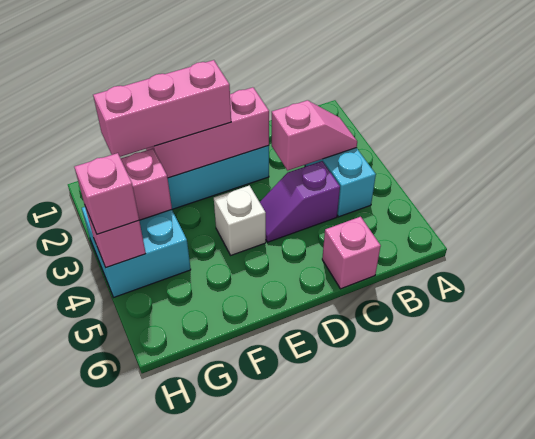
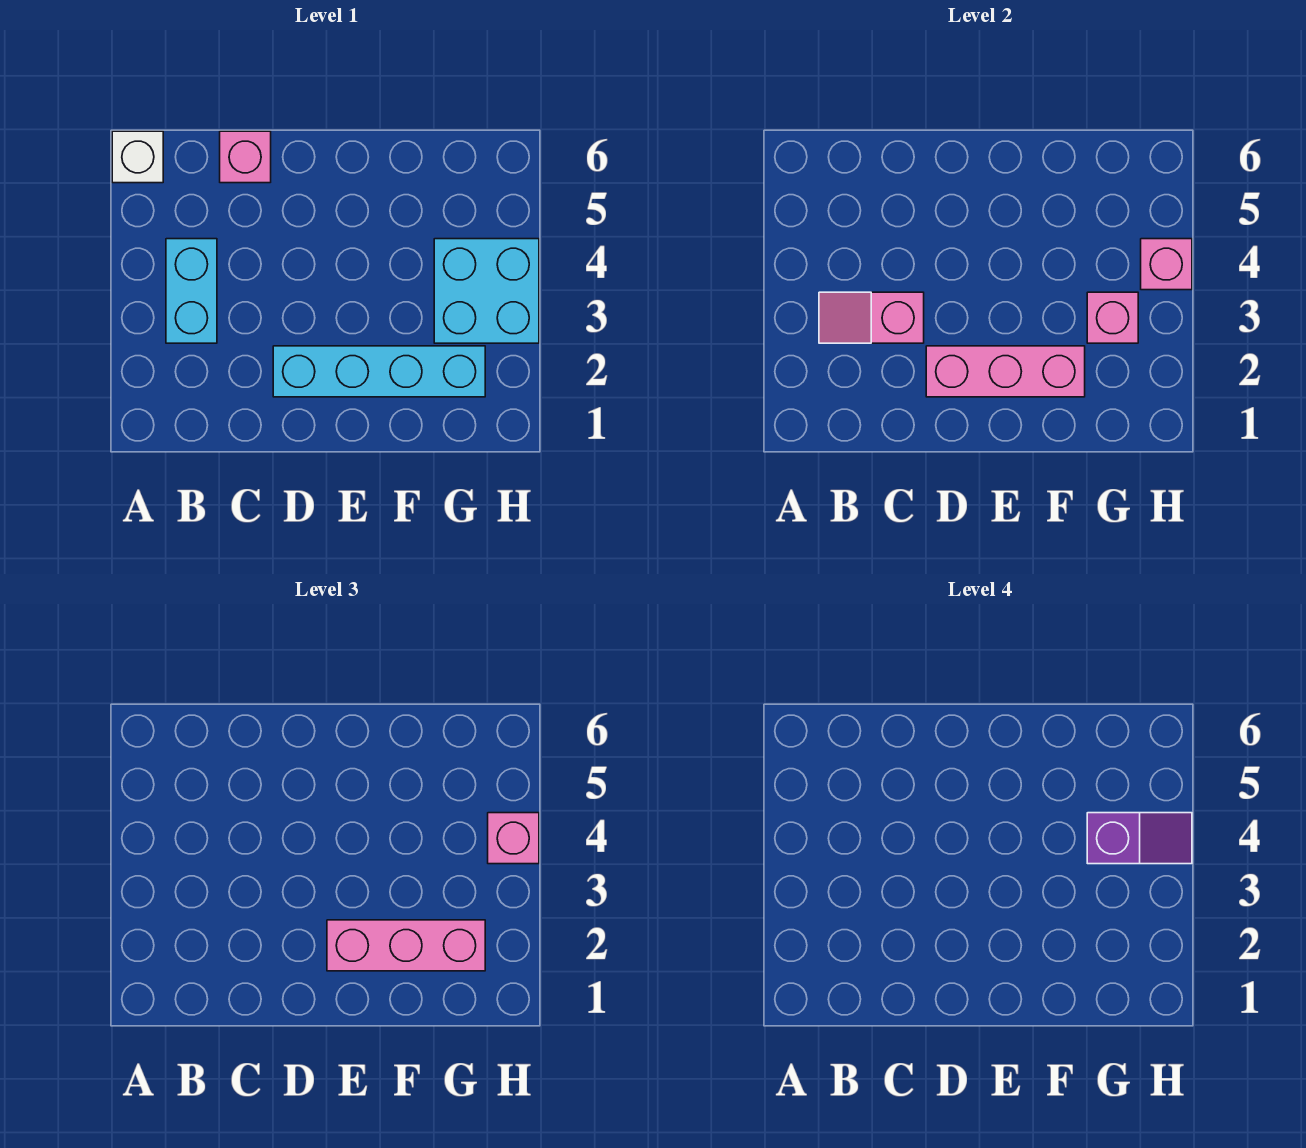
purple 1x2 slope [260,161,340,242] -> purple 1x2 slope moved to [1087,813,1192,864]
white 1x1 brick [214,185,266,255] -> white 1x1 brick moved to [112,131,163,183]

